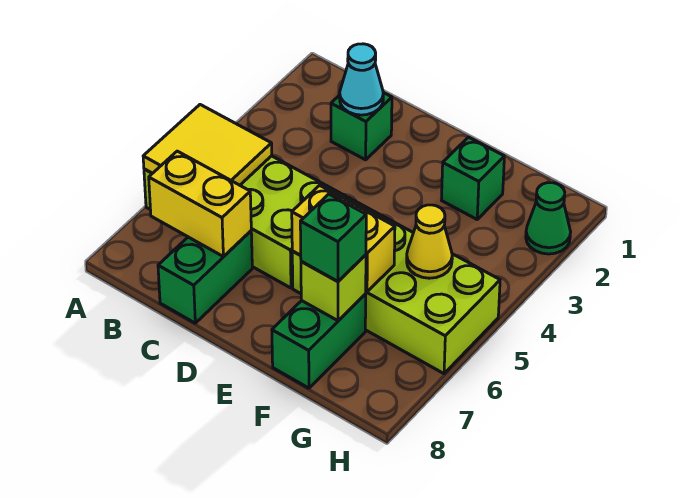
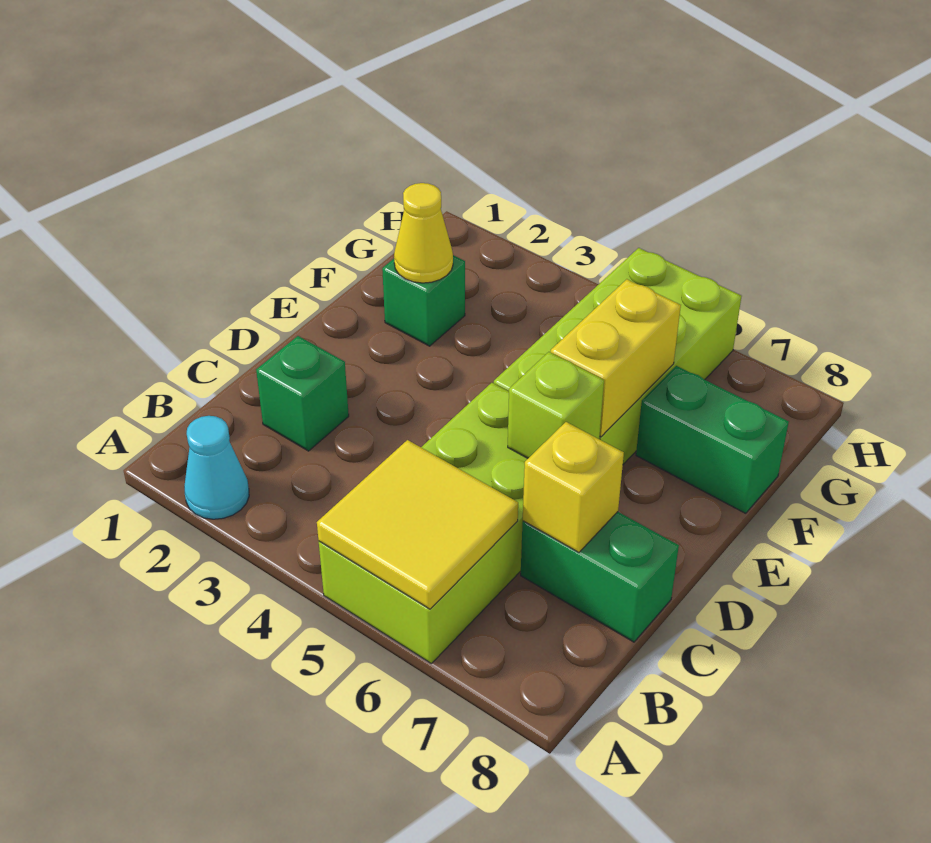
yellow 1x2 brick [149,151,251,257] -> yellow 1x1 brick [523,422,624,552]
cyan 1x1 cone [340,44,383,115] -> cyan 1x1 cone moved to [184,416,249,519]
lime 1x1 brick [301,255,366,321] -> lime 1x1 brick moved to [508,352,604,458]
green 1x1 brick [300,194,366,281] -> none
yellow 1x1 cone [407,205,452,278] -> yellow 1x1 cone moved to [394,183,453,283]
green 1x1 cone [526,183,571,254] -> none

